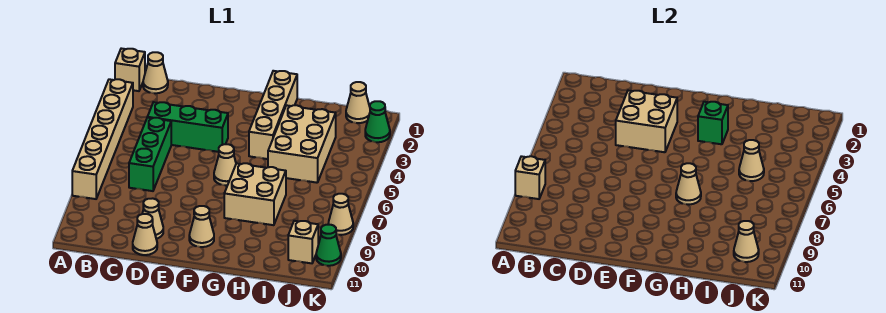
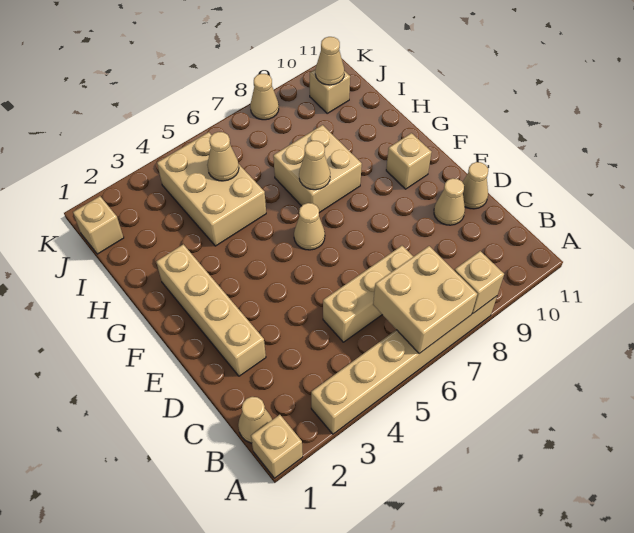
green 1x3 brick [147,102,228,152] -> none
green 1x3 brick [129,118,171,191] -> tan 1x3 brick [323,246,413,342]
tan 2x2 brick [616,91,677,152] -> tan 2x2 brick moved to [373,246,477,354]
tan 1x1 cone [189,206,214,247] -> tan 1x1 brick [386,133,432,189]
tan 1x4 brick [249,71,297,159] -> tan 1x4 brick turned to [156,244,266,376]
green 1x1 brick [698,102,728,144] -> none
tan 2x3 brick [268,105,336,183] -> tan 2x3 brick turned to [157,132,266,246]
tan 1x1 cone [346,82,370,123] -> tan 1x1 brick [73,196,124,254]
green 1x1 cone [365,101,390,142] -> none
green 1x1 cone [316,224,341,266] -> none

